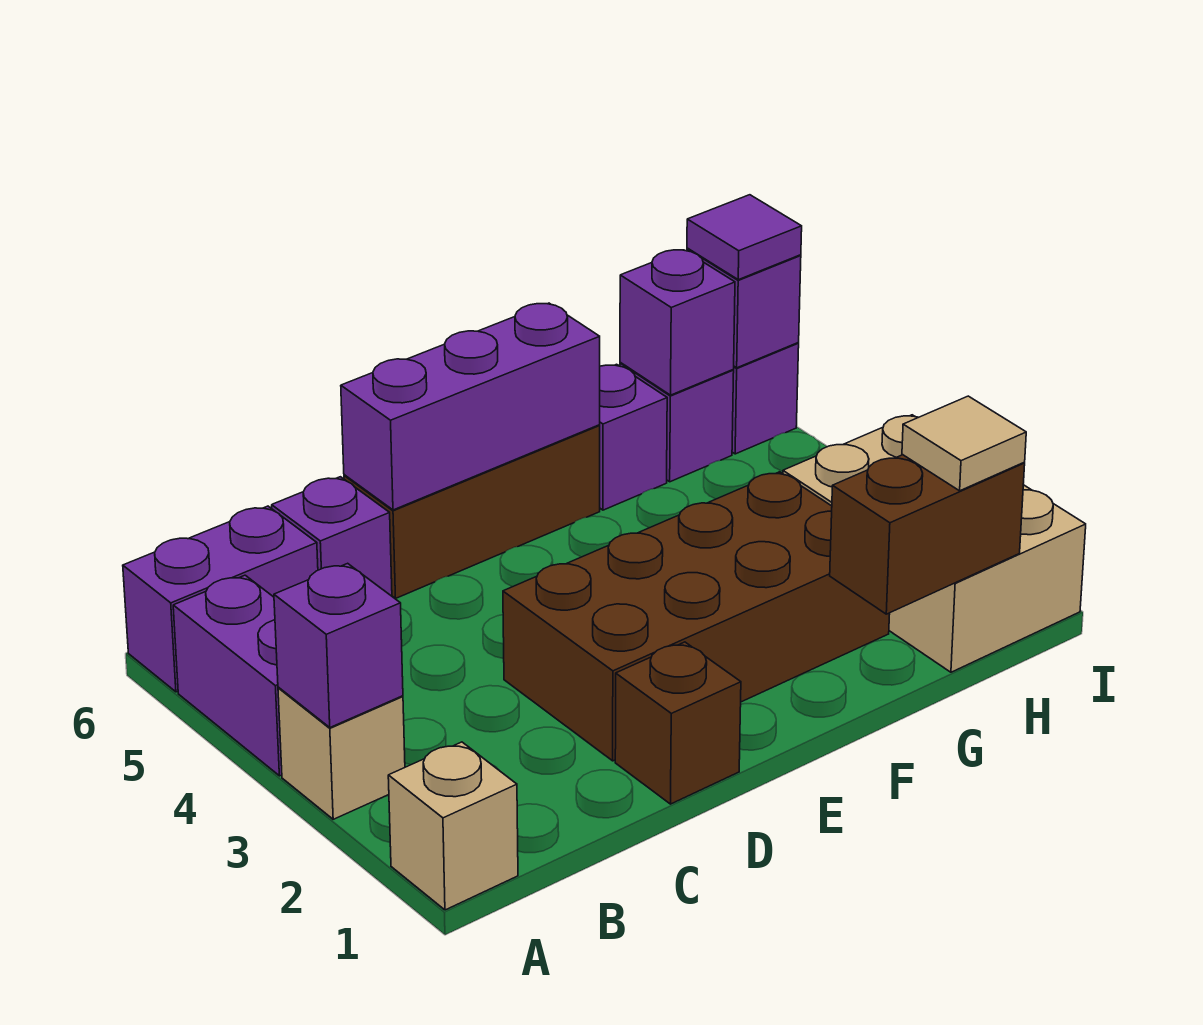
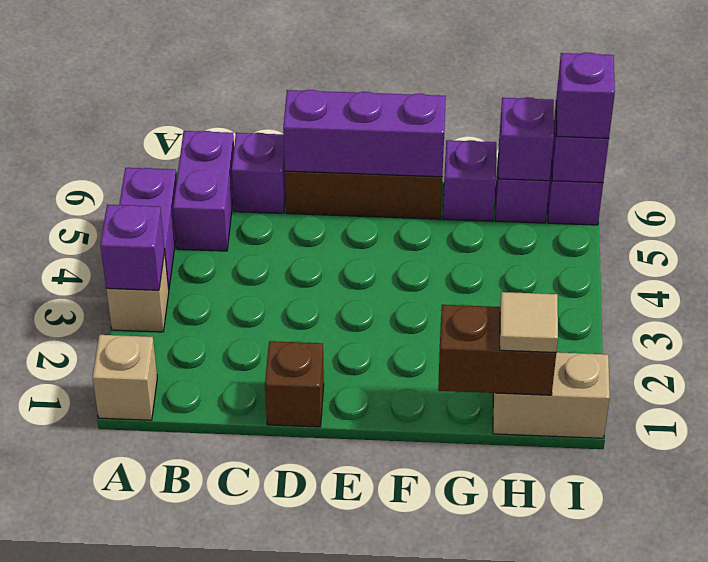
purple 1x2 brick [123,506,318,692] -> purple 1x2 brick turned to [173,131,234,251]
brown 2x4 brick [503,472,890,761] -> none
tan 2x3 brick [783,415,1086,672] -> tan 1x2 brick [493,352,610,438]
purple 1x1 tile [687,195,802,280] -> purple 1x1 brick [556,53,615,138]

